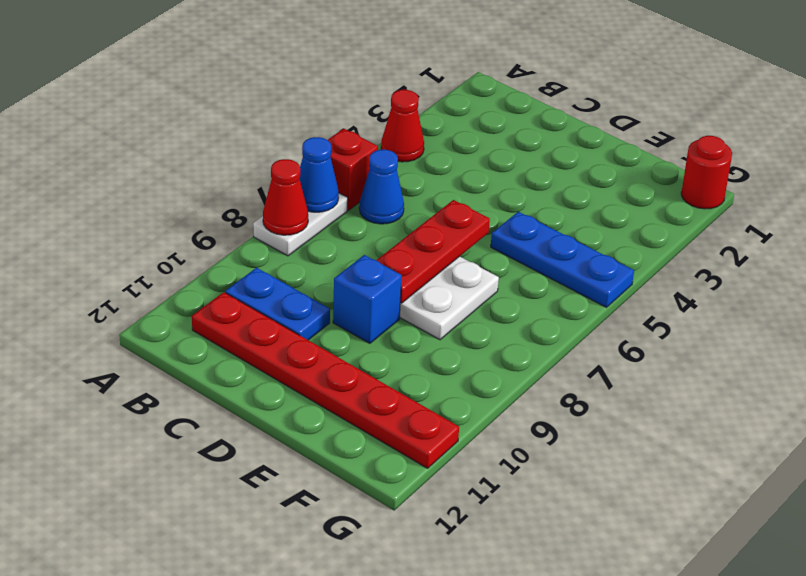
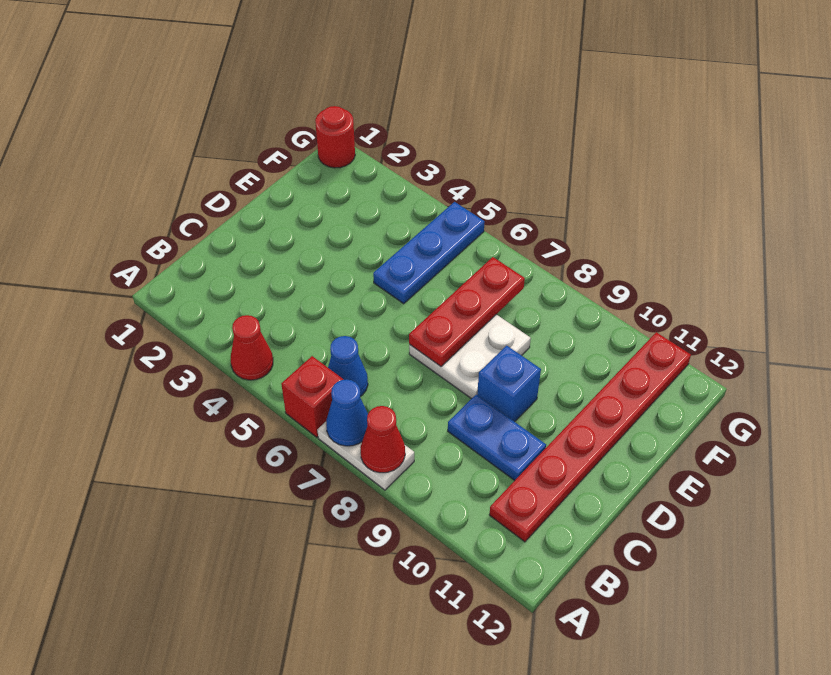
blue 1x2 plate [225,268,330,340] -> blue 1x2 plate turned to [448,395,546,481]
red 1x3 plate [376,200,490,303] -> red 1x3 plate turned to [409,257,525,366]

